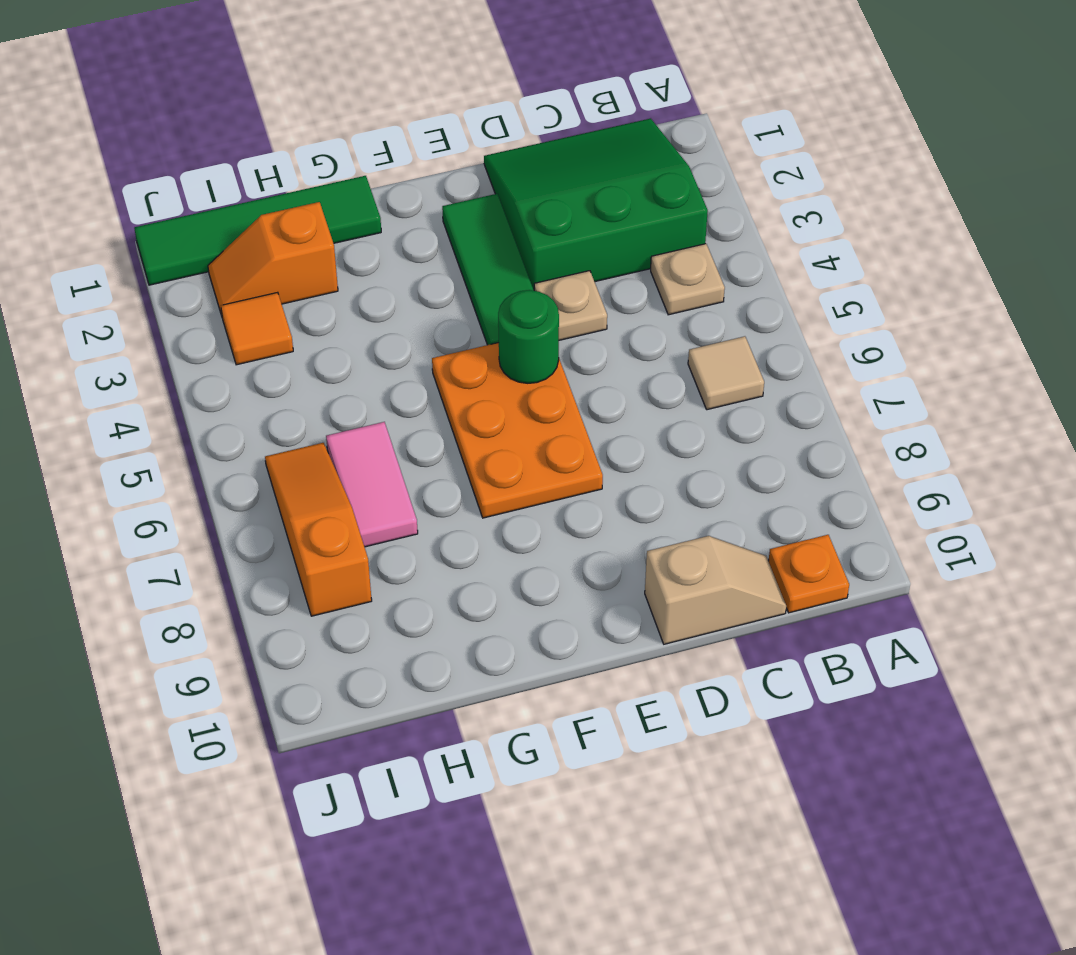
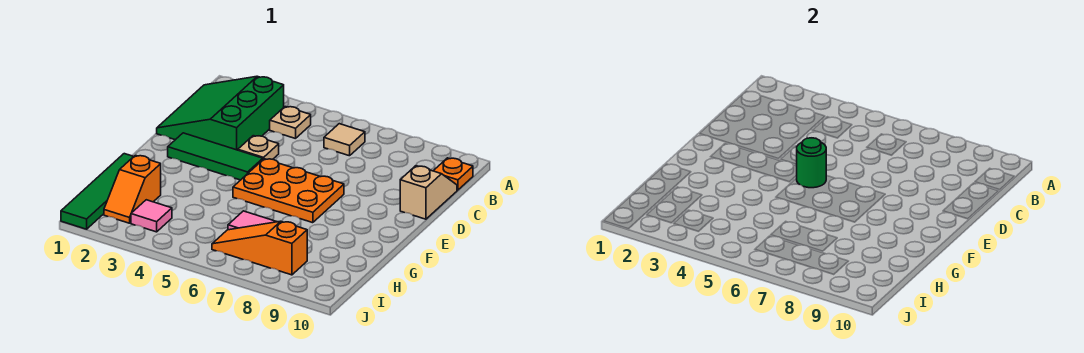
orange 1x1 tile [221,292,293,365] -> pink 1x1 tile [131,200,172,232]

